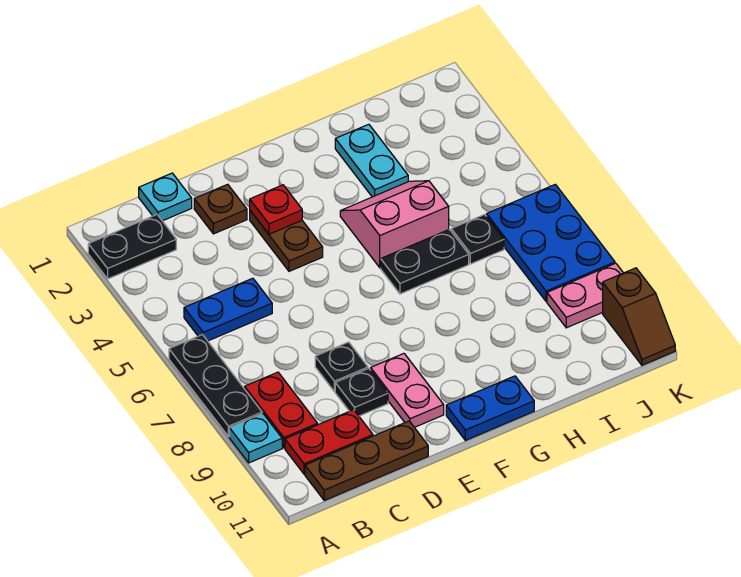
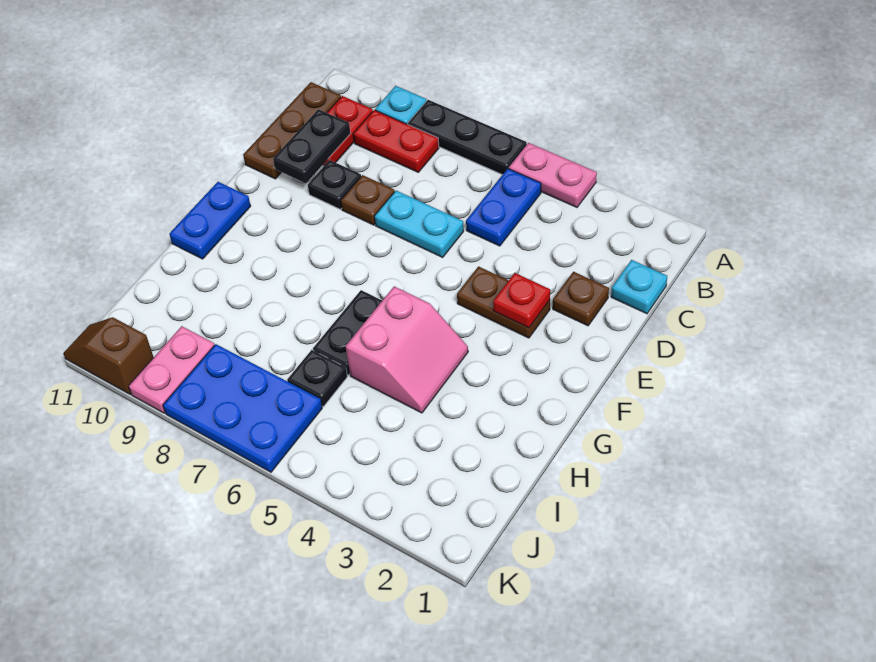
black 1x2 plate [88,215,176,279] -> black 1x2 plate moved to [273,109,351,183]
black 1x1 plate [315,342,368,392] -> brown 1x1 plate [341,175,395,225]
pink 1x2 plate [371,354,444,427] -> pink 1x2 plate moved to [509,143,597,207]
cyan 1x2 plate [335,124,408,197] -> cyan 1x2 plate moved to [374,191,464,257]

